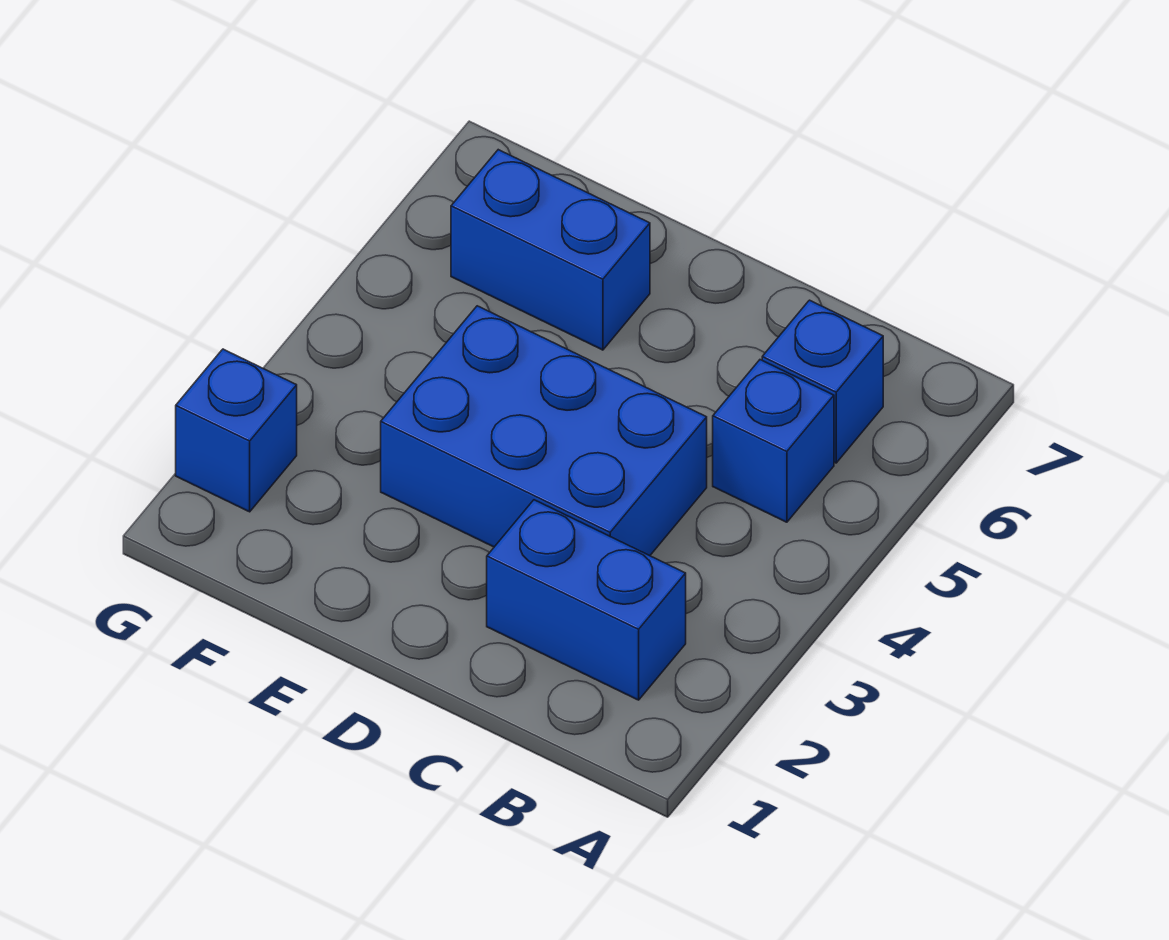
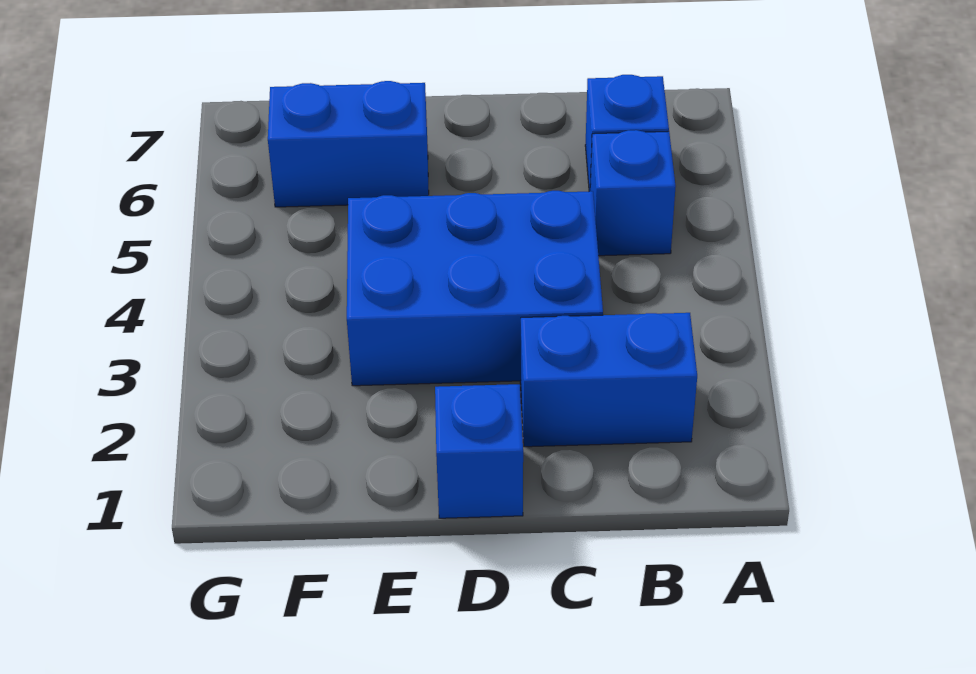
blue 1x1 brick [176,349,297,512] -> blue 1x1 brick moved to [435,384,523,518]

